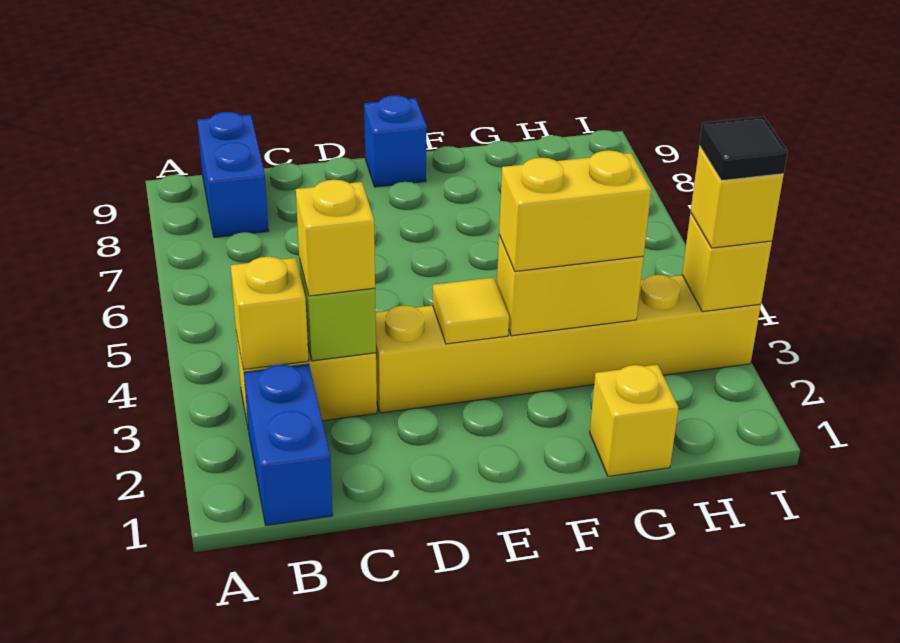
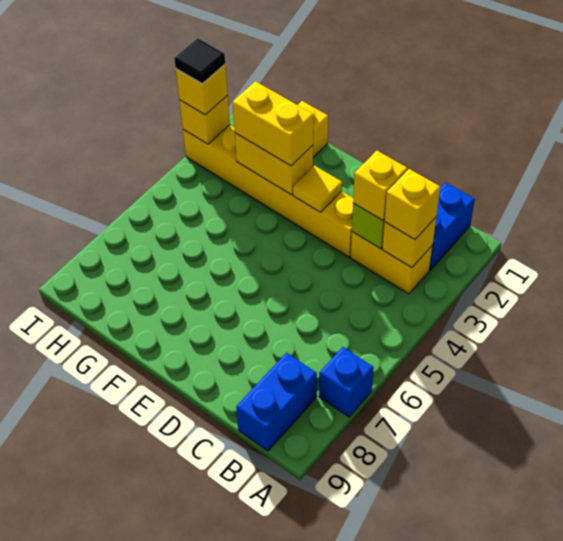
none -> yellow 1x1 brick [385,169,440,239]
blue 1x1 brick [364,95,427,187] -> blue 1x1 brick moved to [319,347,374,417]

